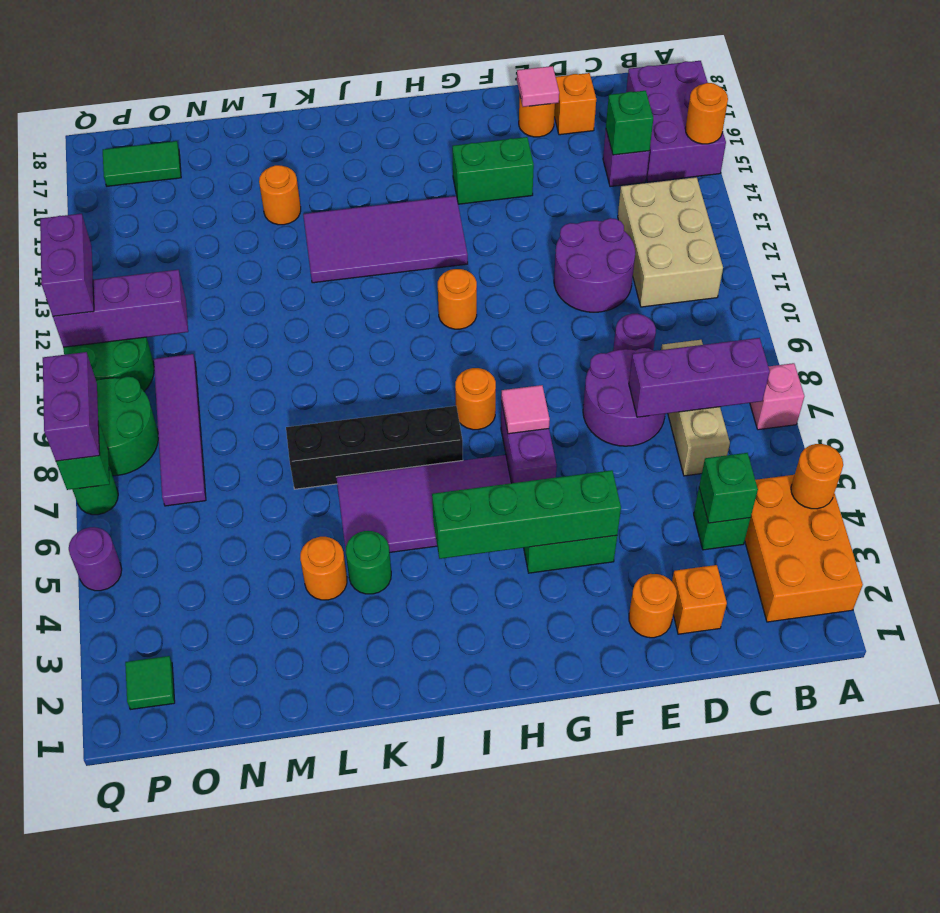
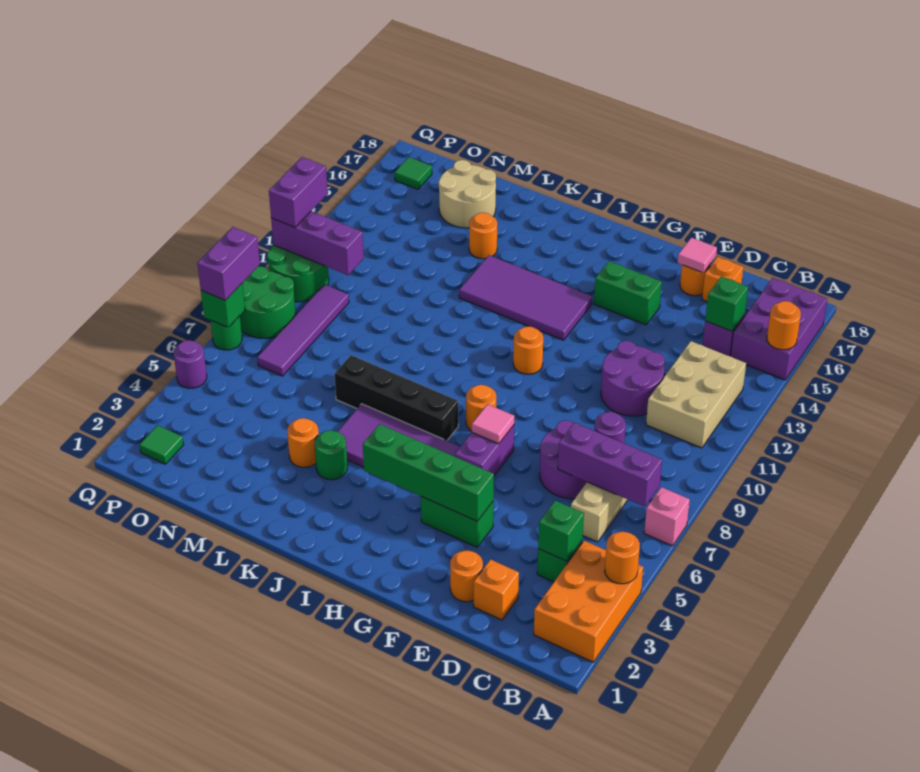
none -> tan 2x2 round brick [439,160,496,228]
green 1x2 tile [103,141,181,186] -> green 1x1 tile [395,157,432,189]

